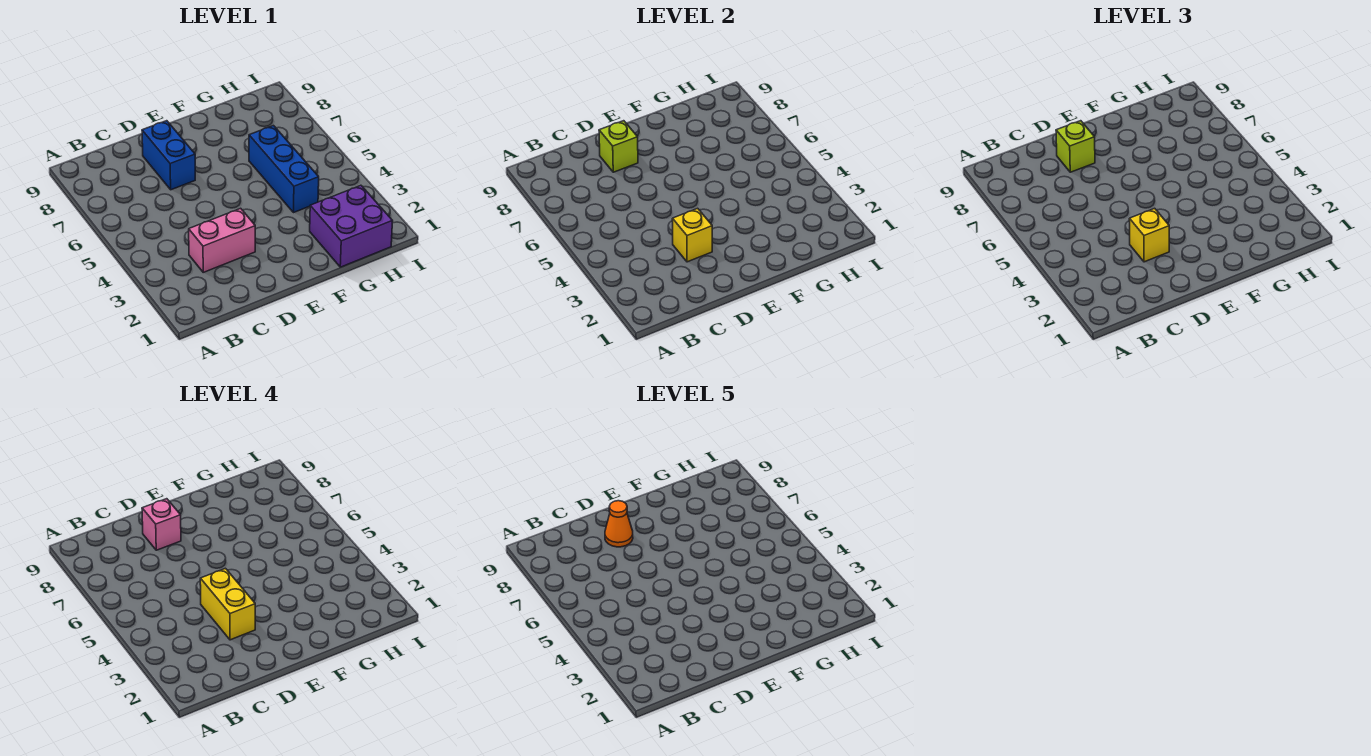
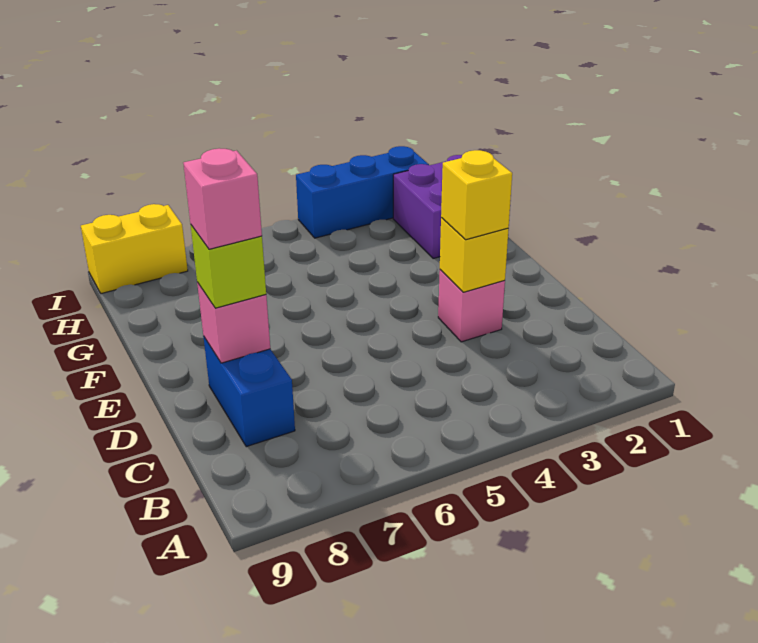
pink 1x2 brick [189,208,255,272] -> pink 1x1 brick [438,270,505,342]
yellow 1x2 brick [200,568,255,640] -> yellow 1x2 brick moved to [81,204,188,294]
blue 1x2 brick [142,121,195,190] -> blue 1x2 brick turned to [204,337,295,447]
lime 1x1 brick [599,121,638,172] -> pink 1x1 brick [197,282,270,363]
orange 1x1 cone [605,501,633,547] -> none
blue 1x3 brick [249,126,319,213] -> blue 1x3 brick moved to [296,146,429,238]

